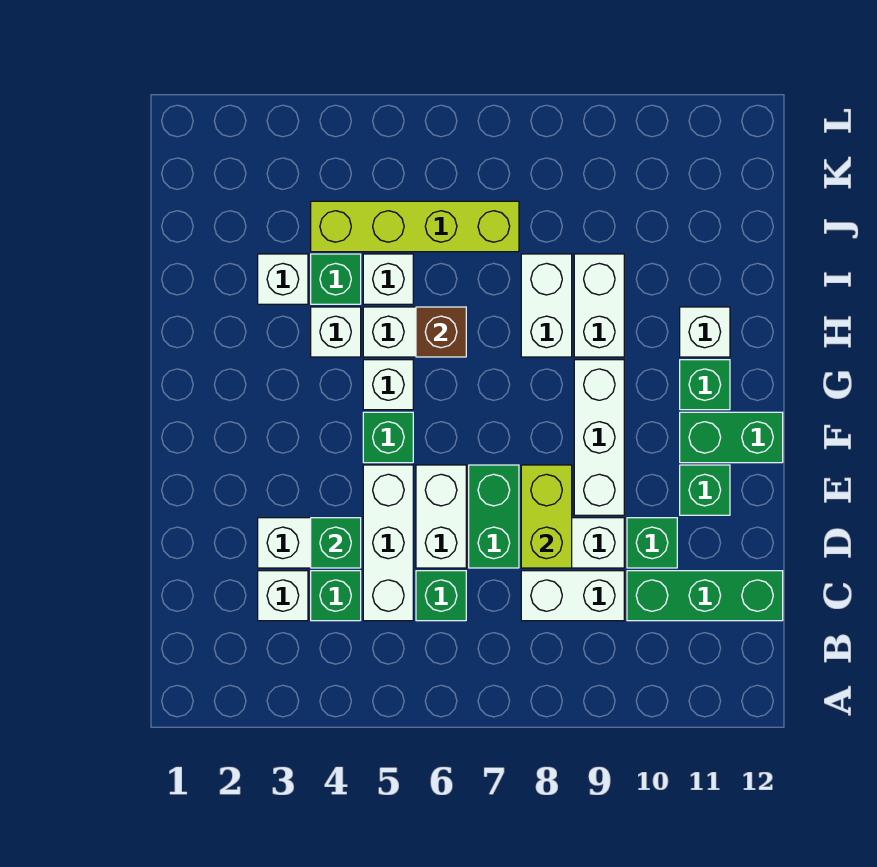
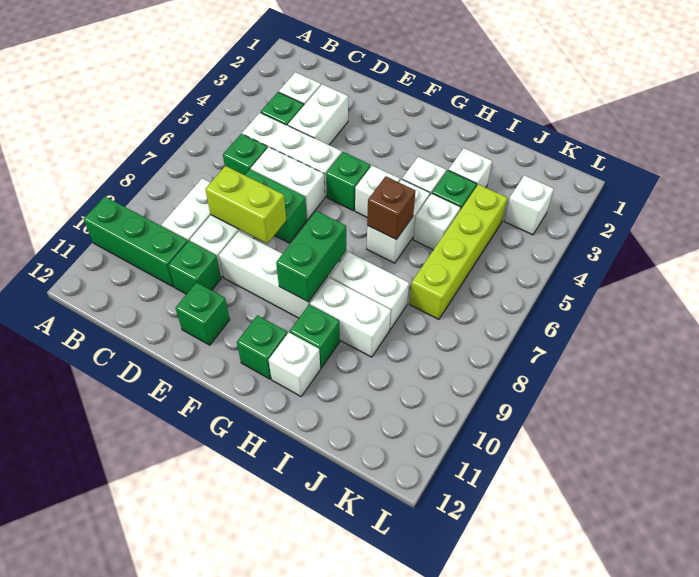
green 1x3 brick [627,571,783,621] -> green 1x3 brick turned to [84,197,188,287]
green 1x1 brick [311,518,361,568] -> green 1x1 brick moved to [290,305,340,368]
green 1x2 brick [680,412,783,463] -> green 1x2 brick moved to [276,211,346,302]
none -> white 1x1 brick [504,175,554,235]

